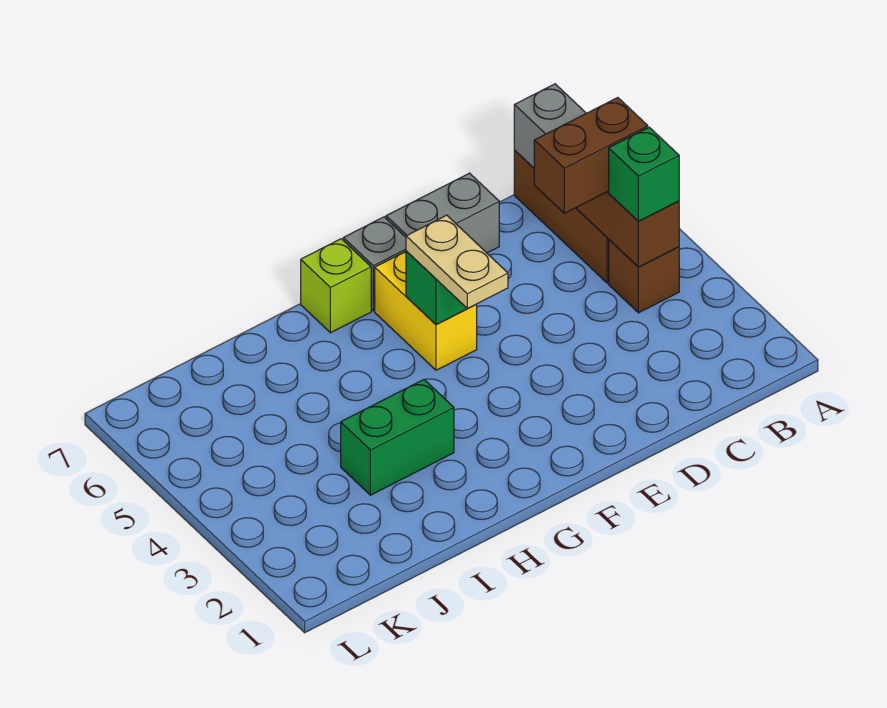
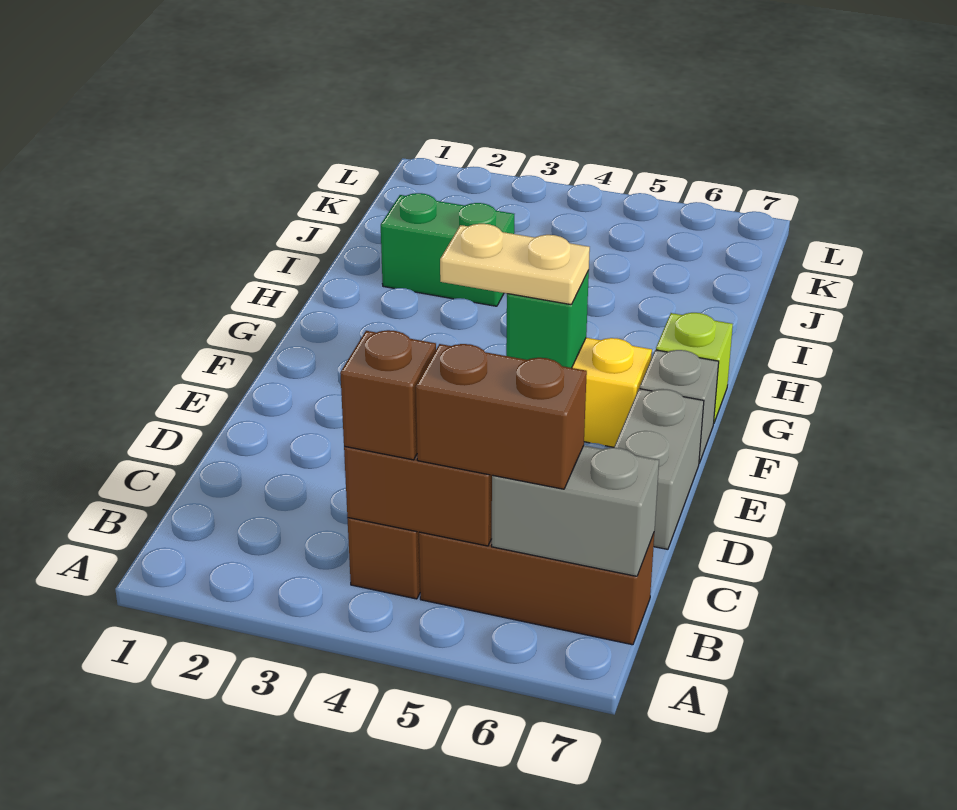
green 1x1 brick [609,127,679,221] -> brown 1x1 brick [340,330,436,460]
brown 1x2 brick [534,98,648,213] -> brown 1x2 brick turned to [416,344,587,489]
green 1x2 brick [341,380,454,495] -> green 1x2 brick turned to [381,193,514,306]

